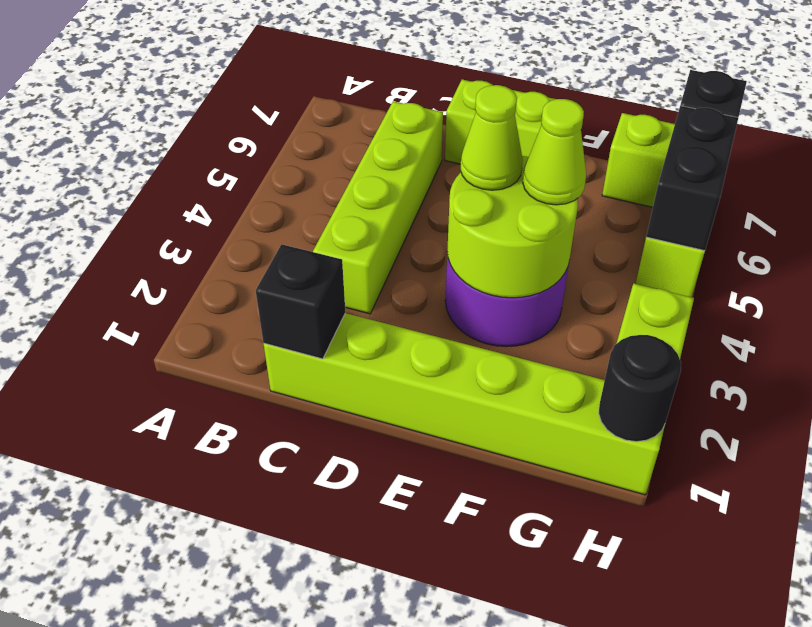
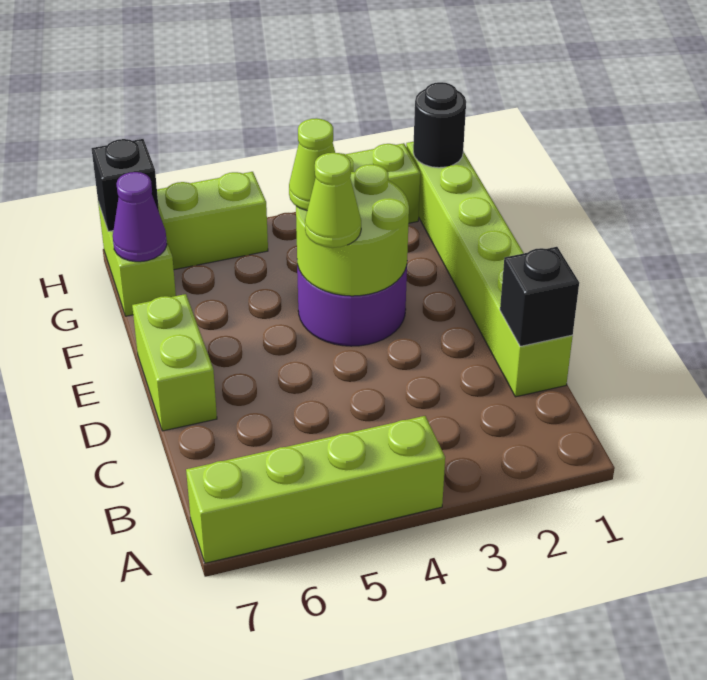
lime 1x4 brick [313,101,443,314] -> lime 1x4 brick moved to [186,416,445,563]
none -> purple 1x1 cone [113,172,167,262]
black 1x2 brick [646,106,738,251] -> none

